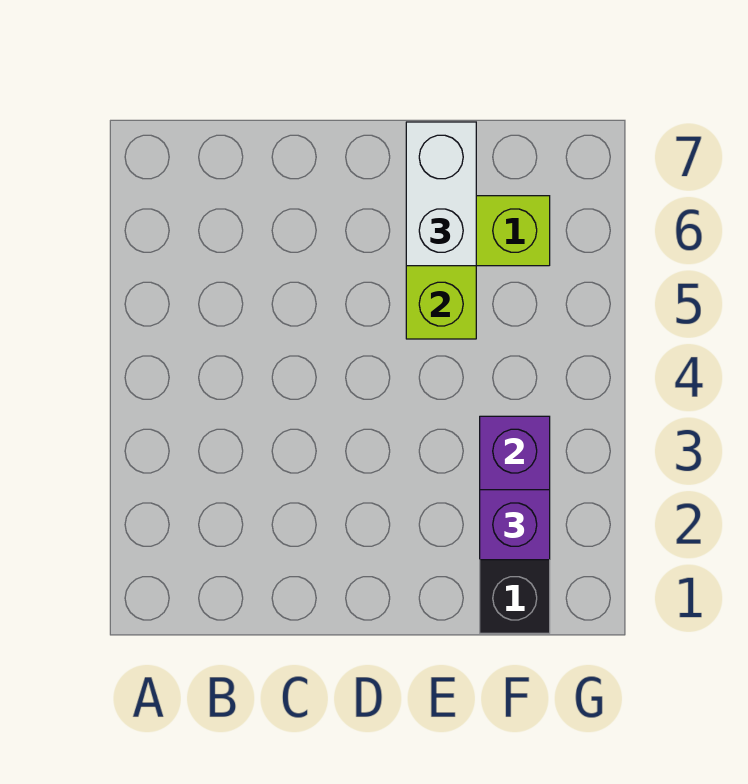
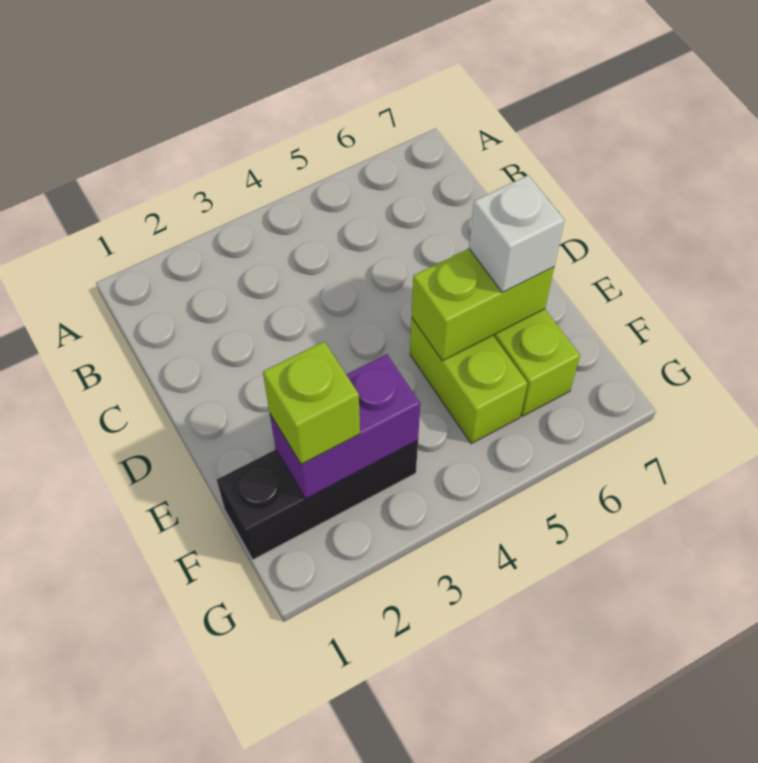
none -> lime 1x2 brick [410,318,527,443]
white 1x2 brick [406,122,476,266] -> white 1x1 brick [469,175,565,293]
purple 1x1 brick [480,490,550,560] -> lime 1x1 brick [263,341,360,464]

